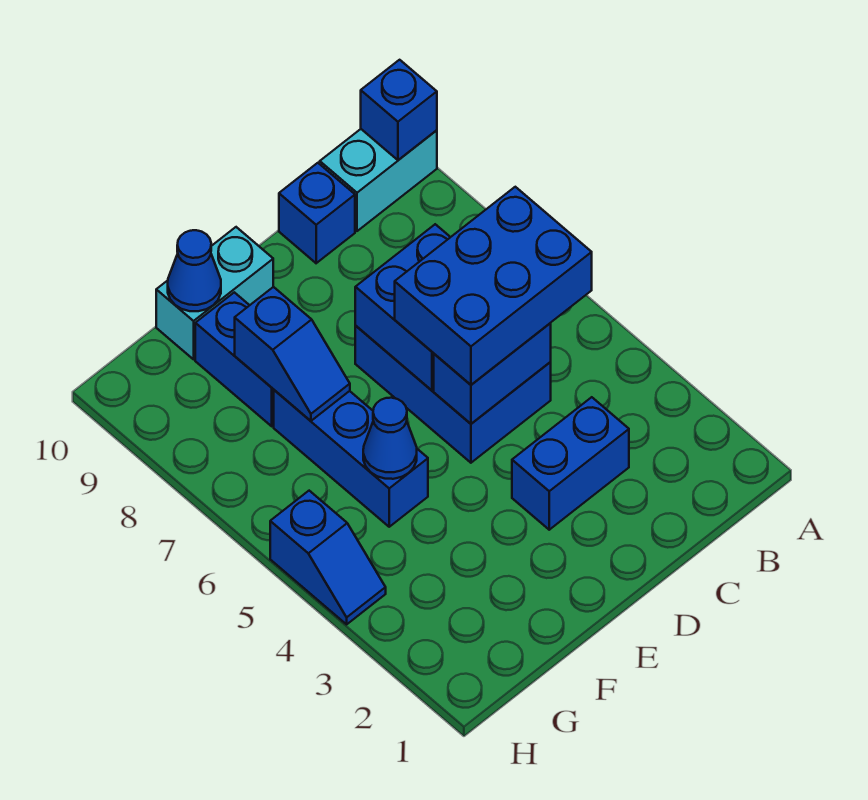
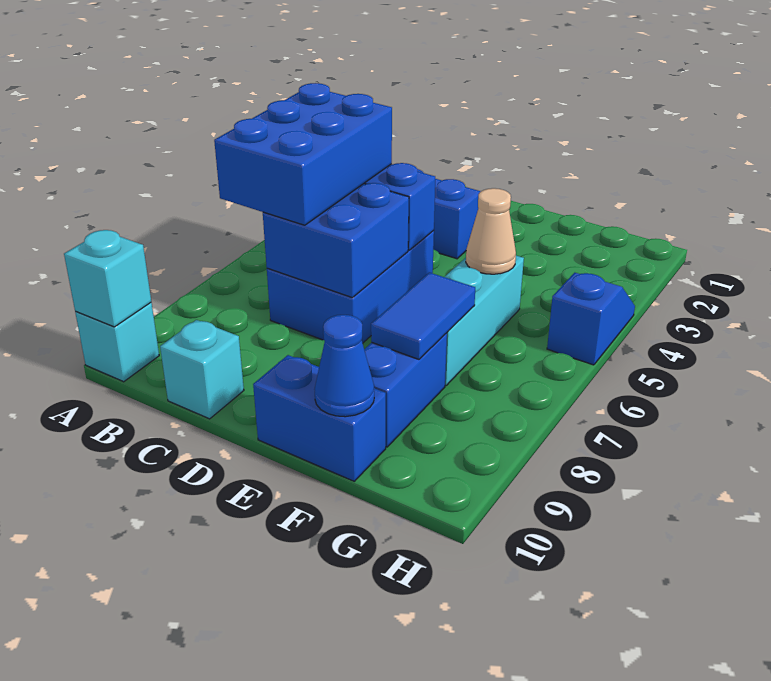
cyan 1x2 brick [320,129,437,231] -> cyan 1x1 brick [75,303,159,382]
blue 1x1 brick [361,60,437,160] -> cyan 1x1 brick [64,230,151,327]
blue 2x3 brick [395,187,592,385] -> blue 2x3 brick turned to [214,83,392,225]
blue 1x1 brick [279,163,355,263] -> cyan 1x1 brick [160,320,244,419]
cyan 1x2 brick [156,227,273,359] -> blue 1x2 brick [253,355,386,481]
blue 1x3 brick [274,390,428,527] -> cyan 1x3 brick [445,256,524,386]
blue 1x1 cone [363,398,417,479] -> tan 1x1 cone [466,188,516,274]
blue 1x2 slope [235,287,350,421] -> blue 1x2 tile [371,272,475,359]

